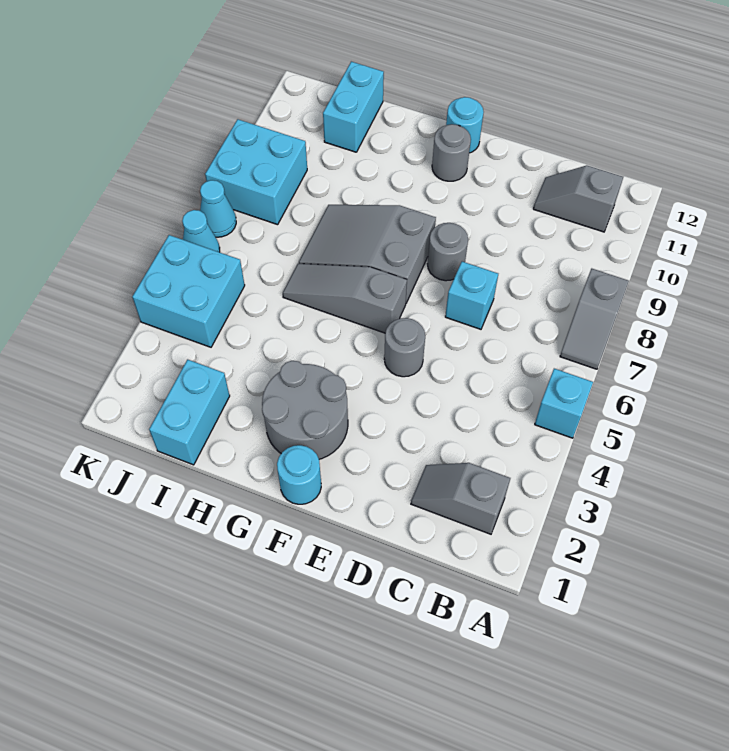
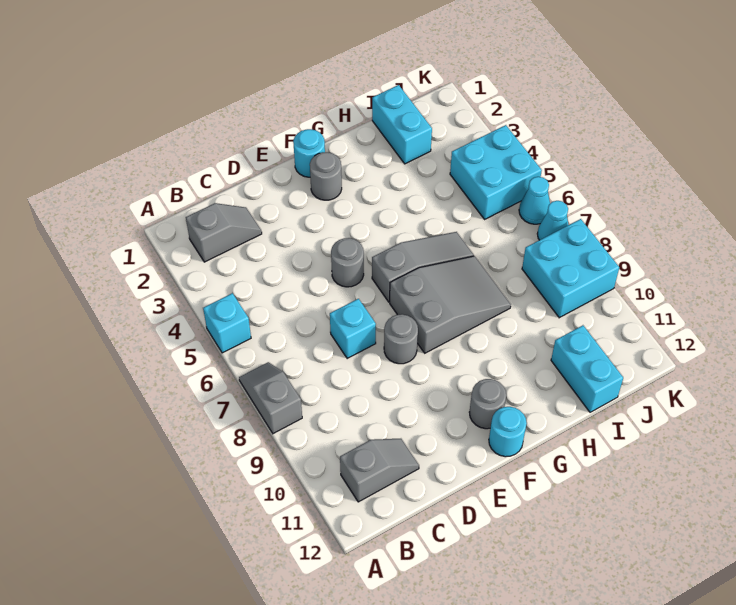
grey 2x2 round brick [262,361,348,459] -> grey 1x1 round brick [310,152,342,200]

